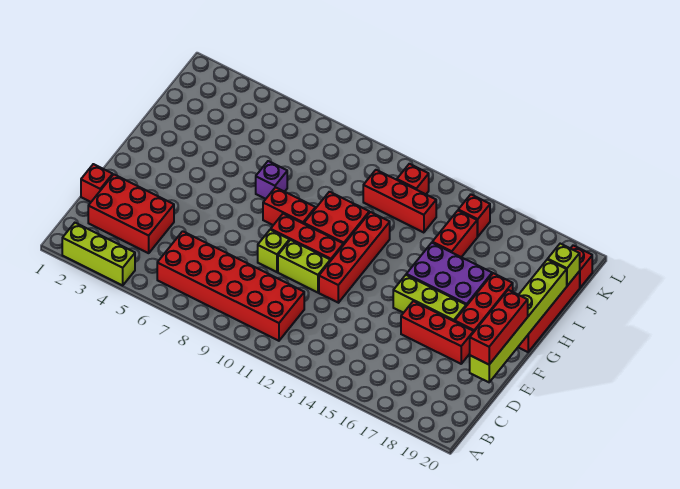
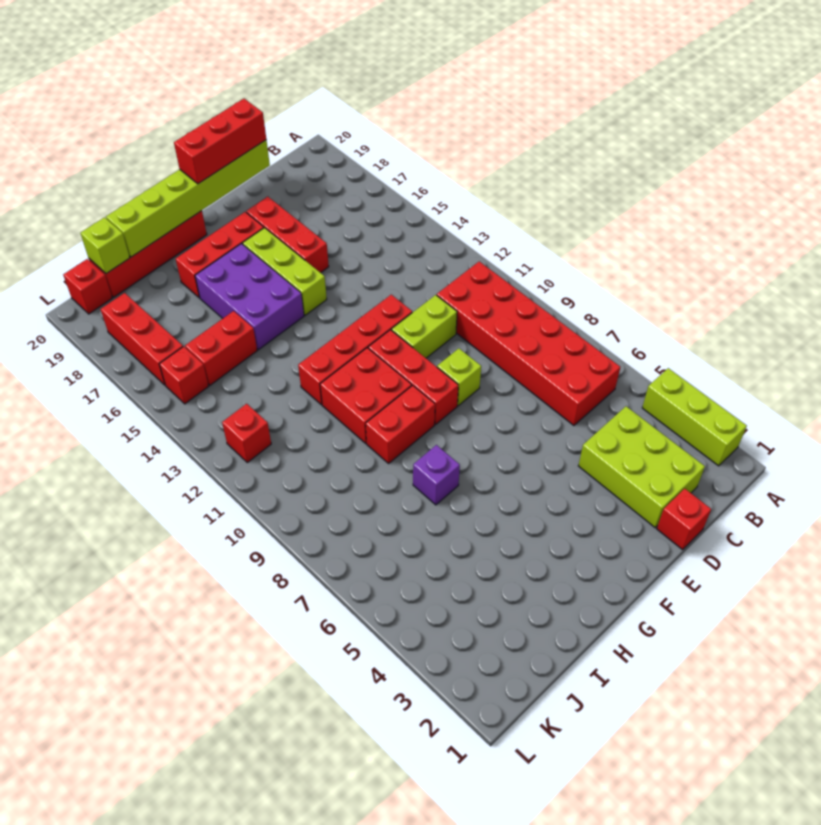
red 2x3 brick [88,174,174,253] -> lime 2x3 brick [578,406,705,528]
lime 1x2 brick [278,240,330,293] -> lime 1x2 brick turned to [392,295,457,358]
red 1x2 brick [263,187,315,225] -> red 1x2 brick turned to [366,385,435,463]
red 1x3 brick [363,170,436,233] -> red 1x3 brick moved to [100,293,183,385]

